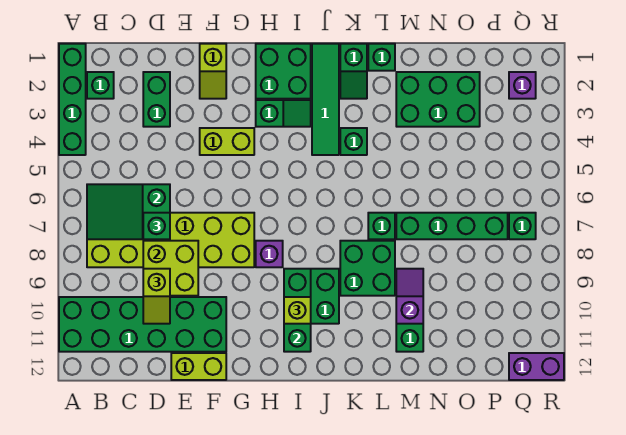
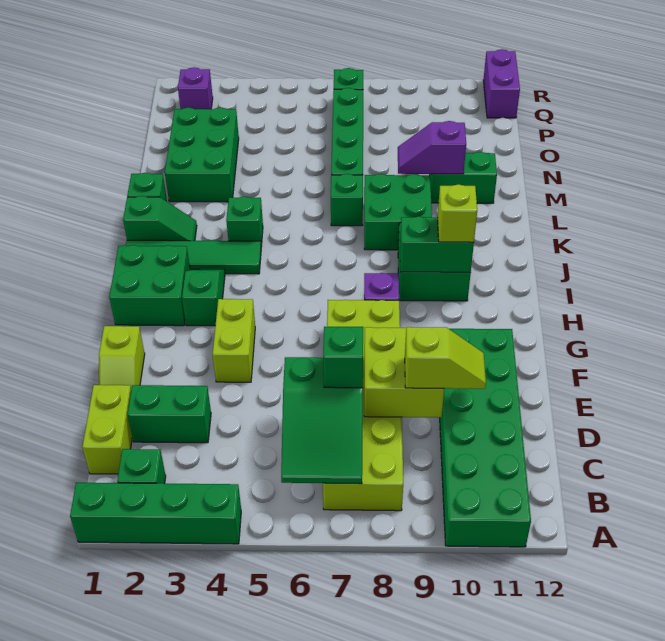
lime 1x2 brick [171,353,226,380] -> lime 1x2 brick moved to [82,385,132,474]
lime 1x2 slope [200,44,226,99] -> lime 1x2 slope turned to [99,326,145,389]
green 1x3 brick [284,269,311,352] -> green 1x2 brick [400,216,474,272]

